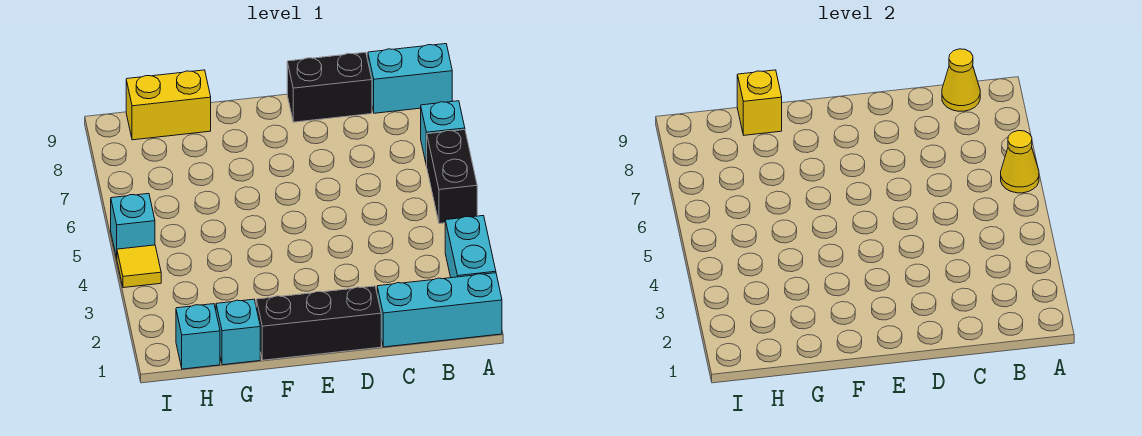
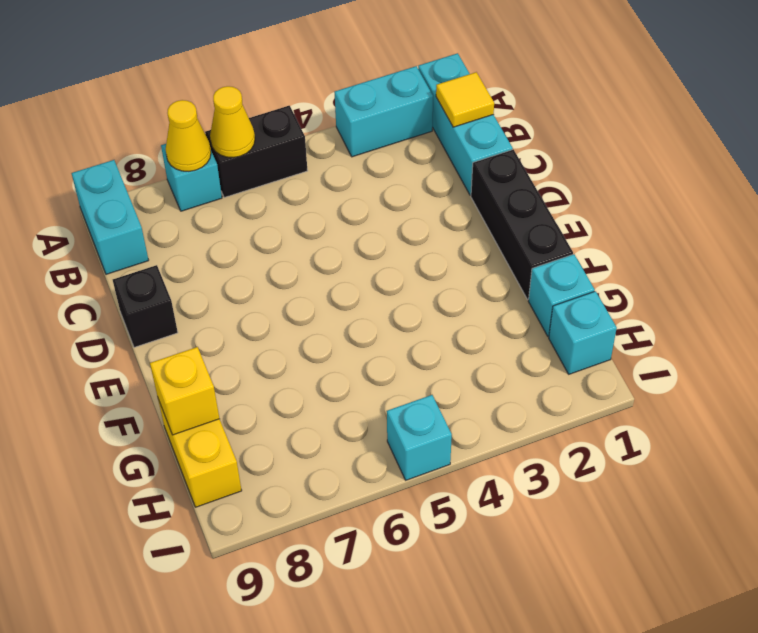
yellow 1x1 cone [942,49,980,111] -> yellow 1x1 cone moved to [166,100,211,171]
black 1x2 brick [287,52,372,122] -> black 1x1 brick [113,265,178,347]
yellow 1x1 tile [117,245,161,288] -> yellow 1x1 tile moved to [436,72,494,127]

